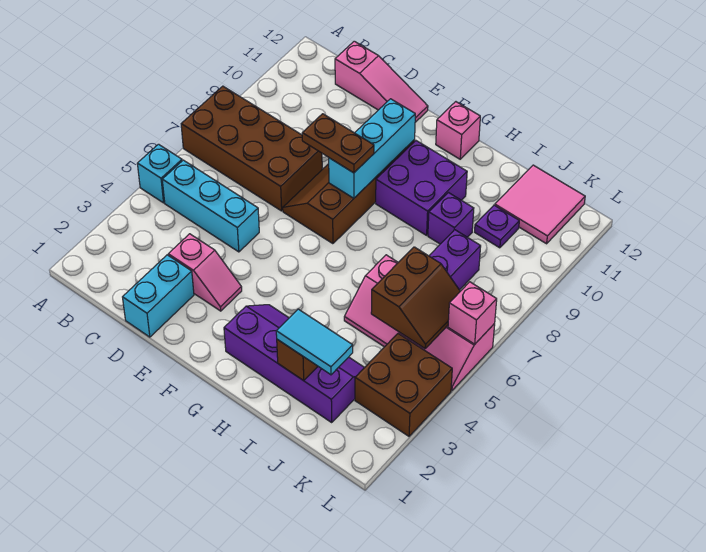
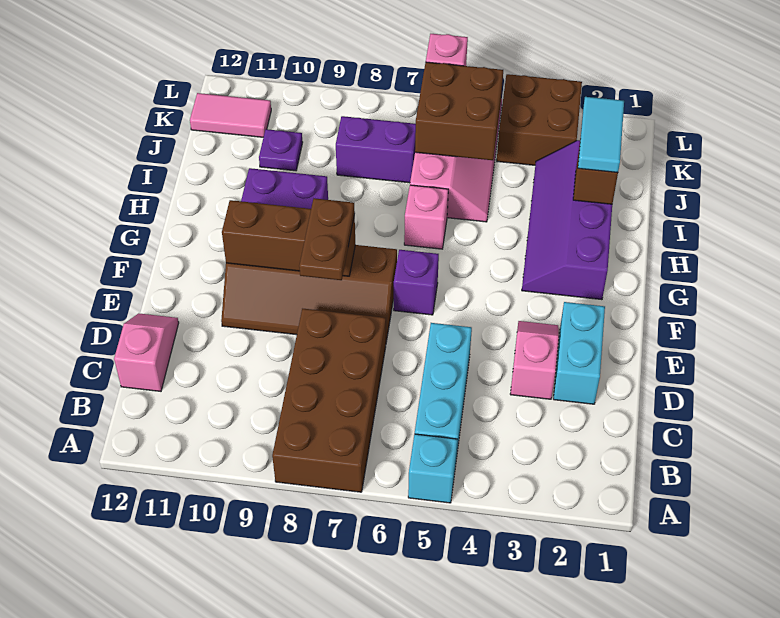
pink 1x3 slope [335,41,428,122] -> pink 1x2 slope [114,313,179,391]
cyan 1x2 brick [123,255,194,337] -> cyan 1x2 brick turned to [554,302,605,404]
cyan 1x3 brick [329,99,415,198] -> brown 1x3 brick [222,200,355,276]
pink 1x1 brick [436,102,480,159] -> pink 1x1 brick moved to [404,185,448,249]
purple 1x1 brick [428,193,474,244] -> purple 1x1 brick moved to [394,250,439,315]
brown 2x2 slope [371,247,460,348] -> brown 2x2 brick [415,62,503,160]
pink 2x2 tile [495,165,585,244] -> pink 1x2 tile [190,93,271,137]

